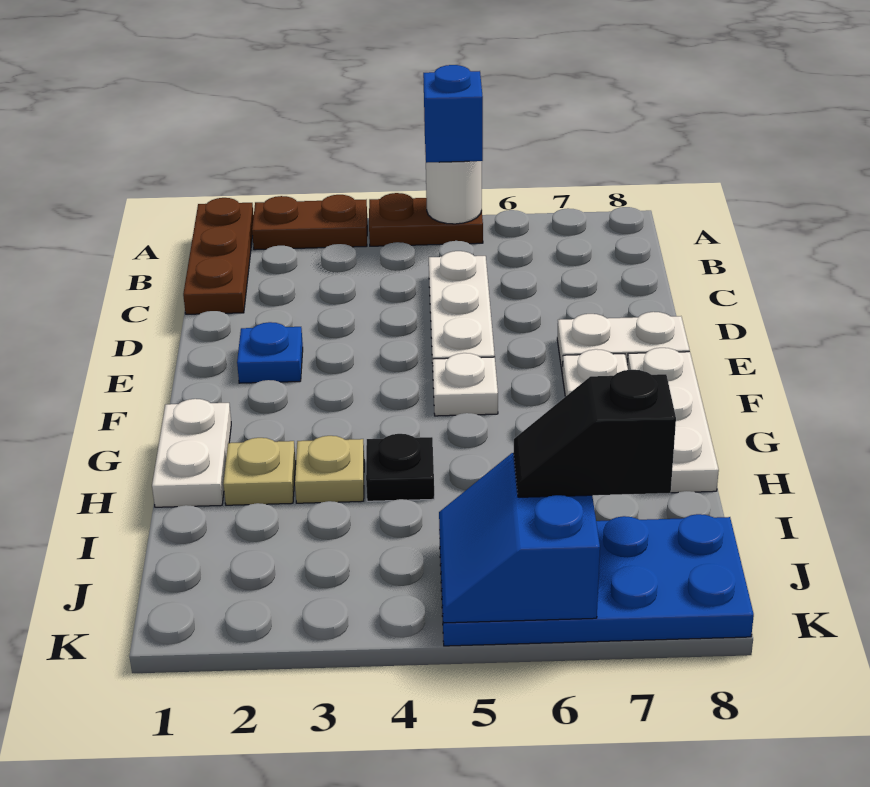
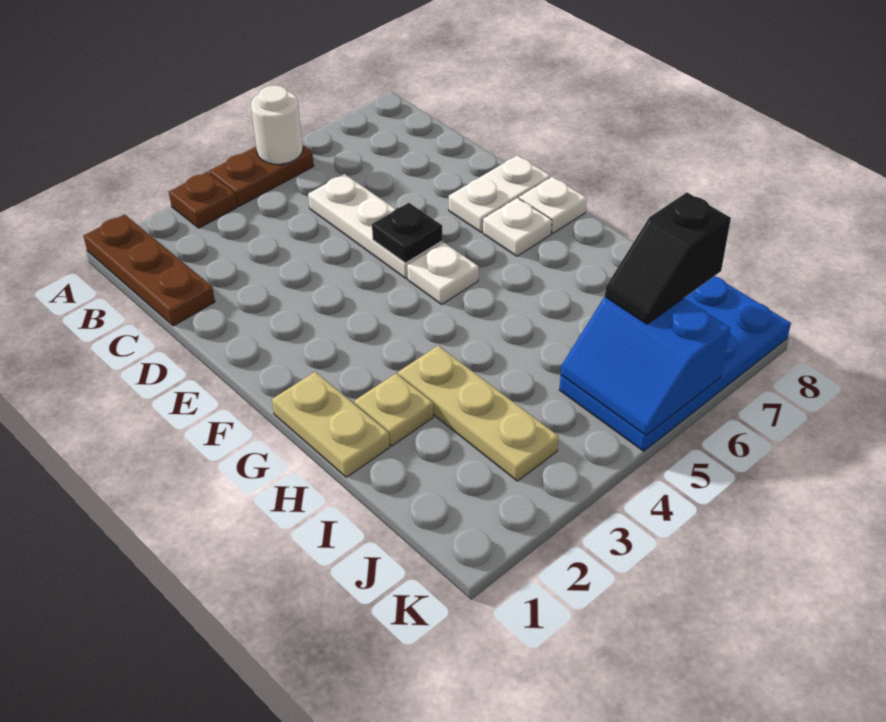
brown 1x2 plate [252,195,367,250] -> brown 1x1 plate [169,172,237,228]
blue 1x1 brick [423,65,483,163] -> none
blue 1x1 plate [237,322,303,383] -> none
white 1x3 plate [627,348,719,493] -> white 1x1 plate [519,177,587,233]
white 1x2 plate [152,399,231,507] -> tan 1x2 plate [272,372,390,477]
tan 1x1 plate [295,436,364,503] -> tan 1x3 plate [398,346,558,481]
black 1x1 plate [366,434,434,501] -> black 1x1 plate moved to [372,203,442,263]

